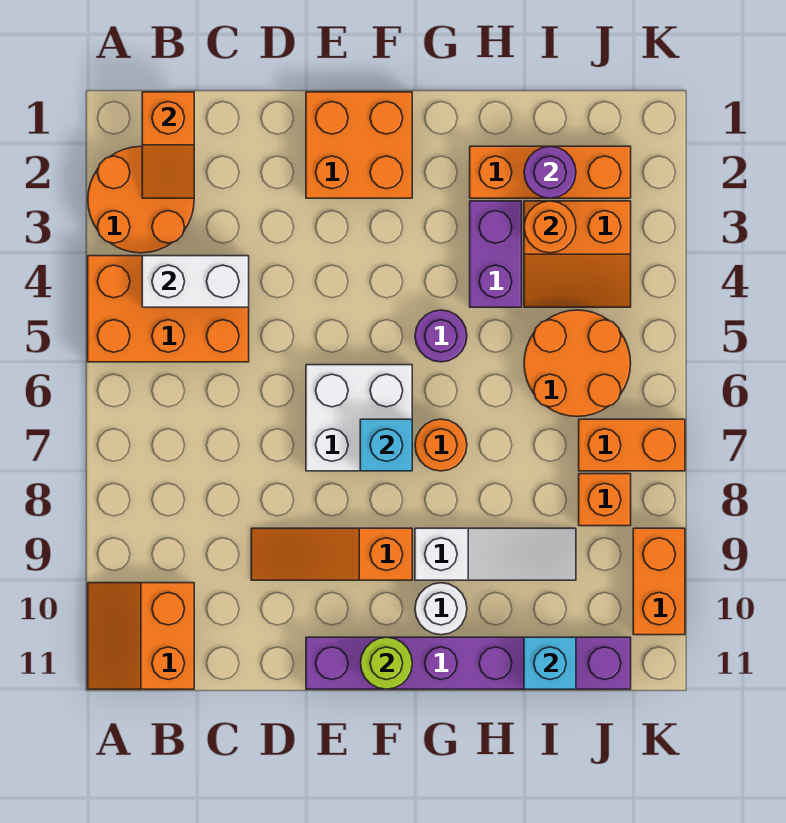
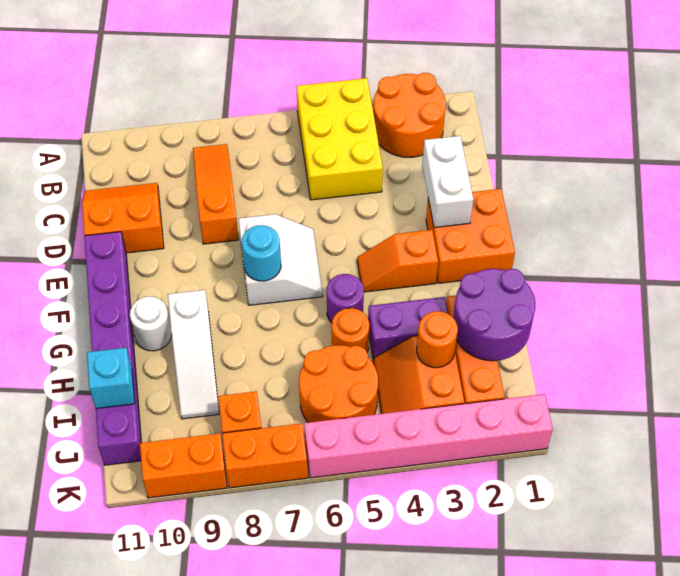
orange 2x3 brick [88,256,249,362] -> yellow 2x3 brick [296,78,383,200]
orange 2x2 slope [88,583,194,689] -> orange 2x2 slope moved to [82,183,164,253]
orange 1x2 slope [142,92,194,198] -> orange 1x2 slope moved to [357,230,438,292]
white 1x2 brick [142,256,249,307] -> white 1x2 brick moved to [422,136,473,228]
orange 1x3 slope [251,528,412,580] -> orange 1x3 slope moved to [193,144,239,244]
white 2x2 brick [306,365,412,471] -> white 2x2 slope [238,214,323,305]
cyan 1x1 brick [360,419,412,471] -> cyan 1x1 round brick [242,225,281,281]
lime 1x1 round brick [361,637,412,689] -> none
orange 1x1 round brick [415,419,467,471] -> orange 1x1 round brick moved to [332,308,369,352]
purple 1x1 round brick [524,146,576,198] -> purple 2x2 round brick [453,269,535,361]
orange 1x2 brick [579,419,685,471] -> orange 1x2 brick turned to [222,424,308,488]
none -> pink 1x6 brick [304,394,553,478]

